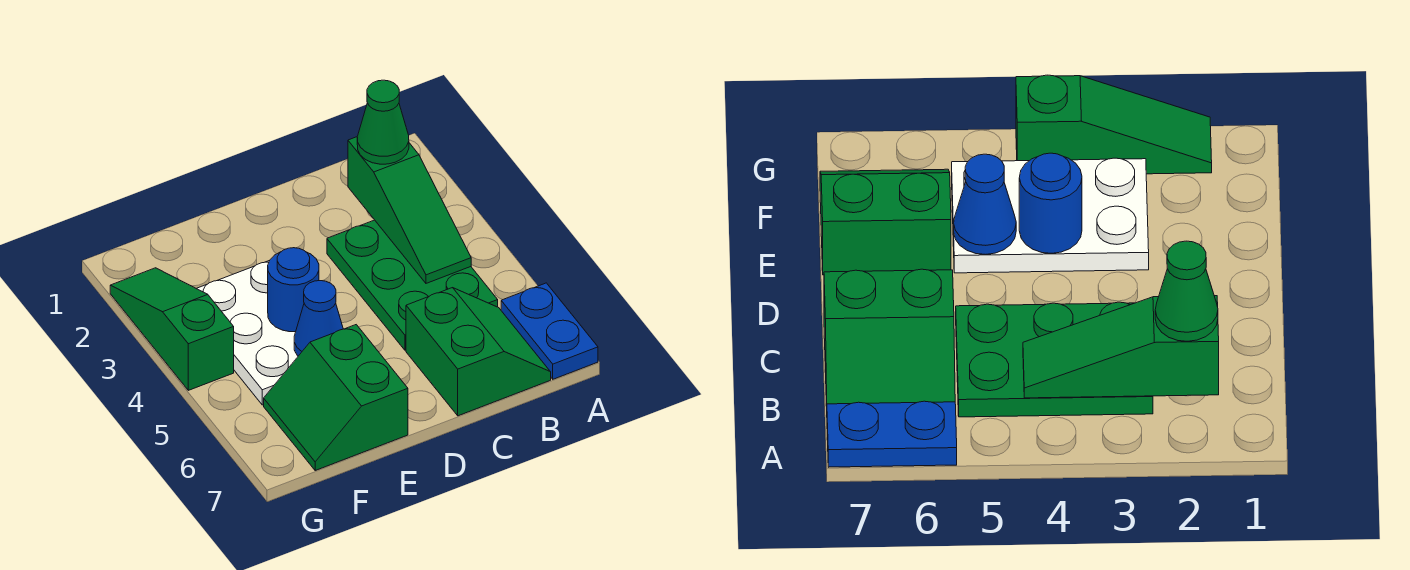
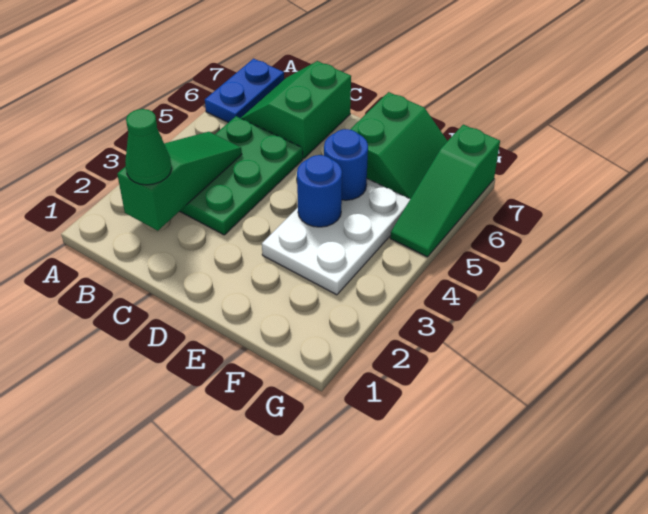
blue 1x1 cone [294,281,343,356] -> blue 1x1 round brick [324,129,368,200]
green 1x3 slope [110,268,234,390] -> green 1x3 slope moved to [390,125,500,257]

